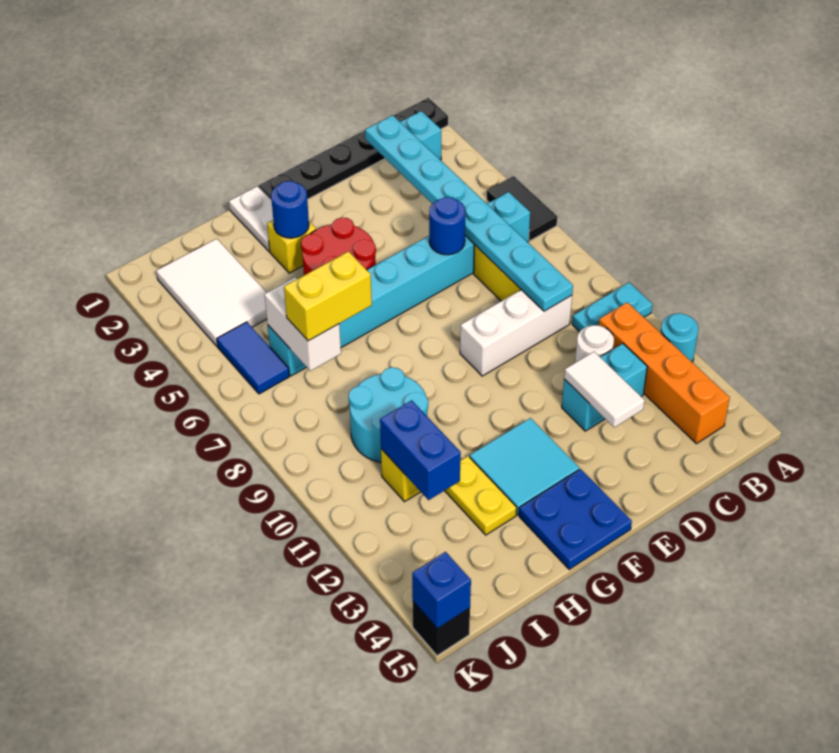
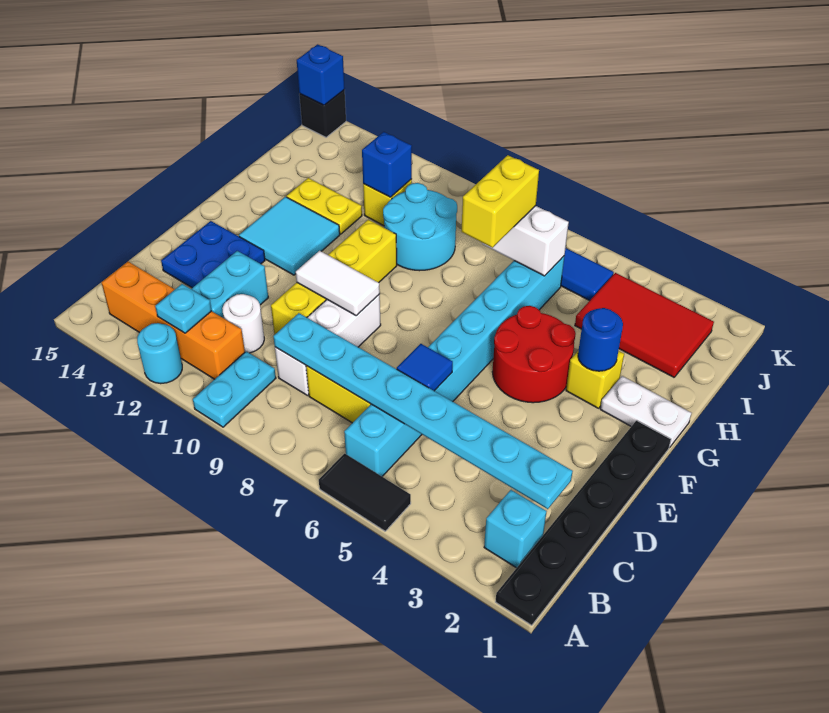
none -> cyan 1x1 plate [155,284,212,333]
blue 1x1 round brick [429,197,466,255] -> blue 1x1 tile [397,344,453,391]
none -> yellow 1x4 brick [271,220,397,335]
white 1x2 tile [564,352,645,427] -> white 1x2 tile moved to [296,251,380,316]
blue 2x2 plate [519,469,632,569] -> blue 2x2 plate moved to [161,221,265,288]
white 2x3 tile [156,239,267,346] -> red 2x3 tile [575,273,714,377]
blue 1x2 brick [380,400,461,500] -> blue 1x1 brick [362,132,412,197]

